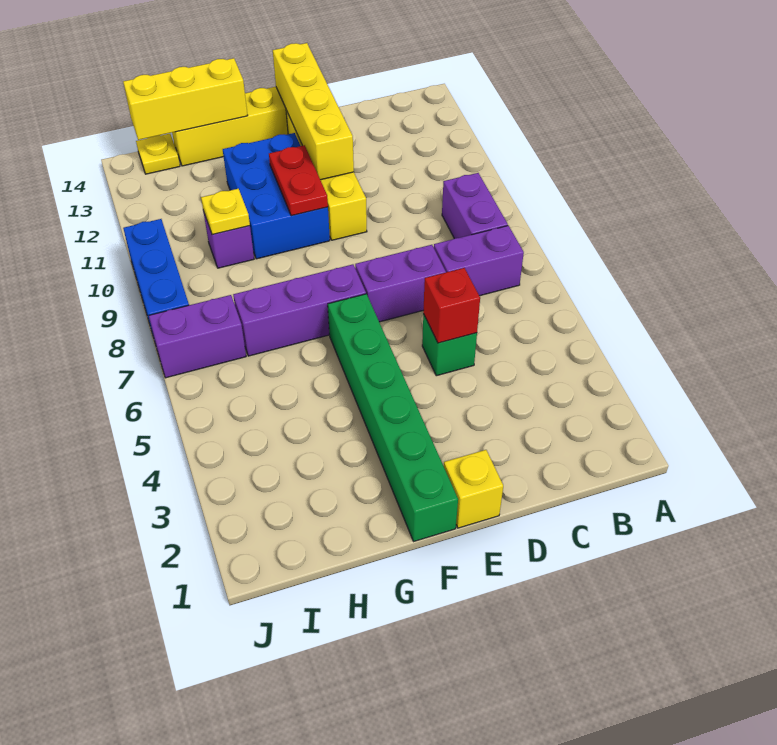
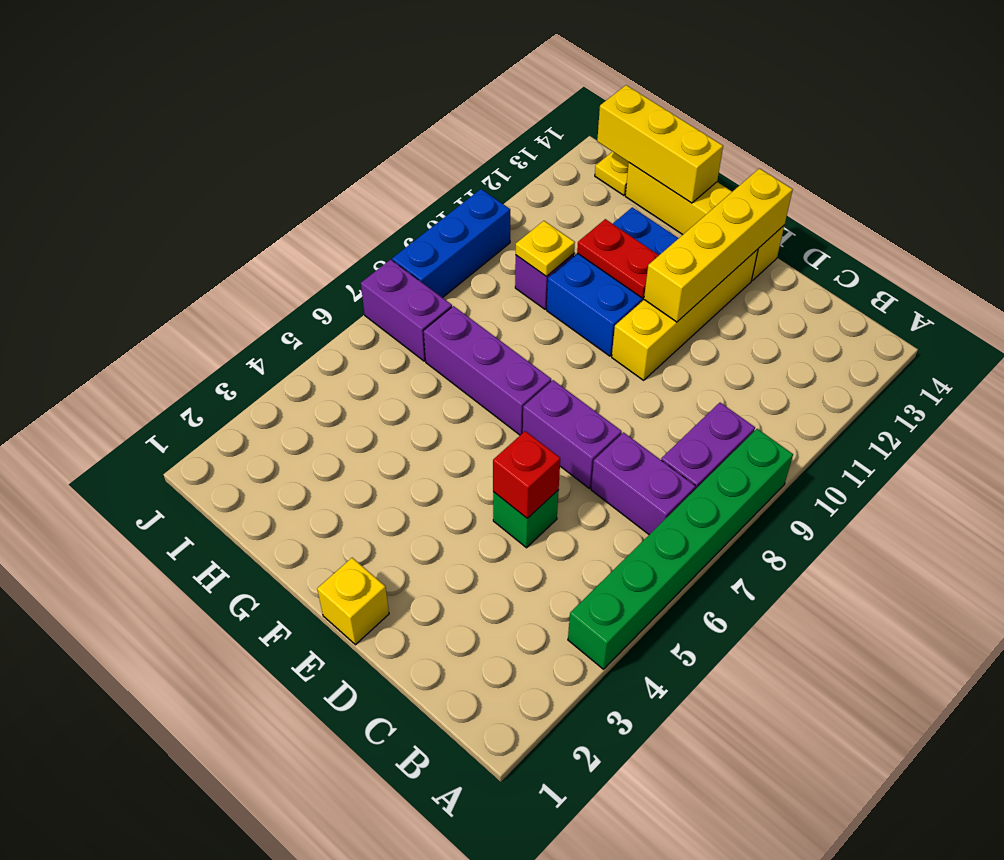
green 1x6 brick [328,294,458,541] -> green 1x6 brick moved to [568,429,793,669]
red 1x2 plate [269,145,328,216] -> red 1x2 plate turned to [577,219,659,298]

